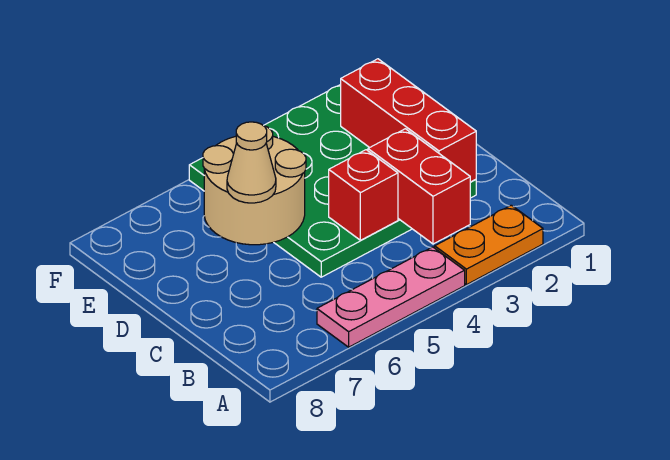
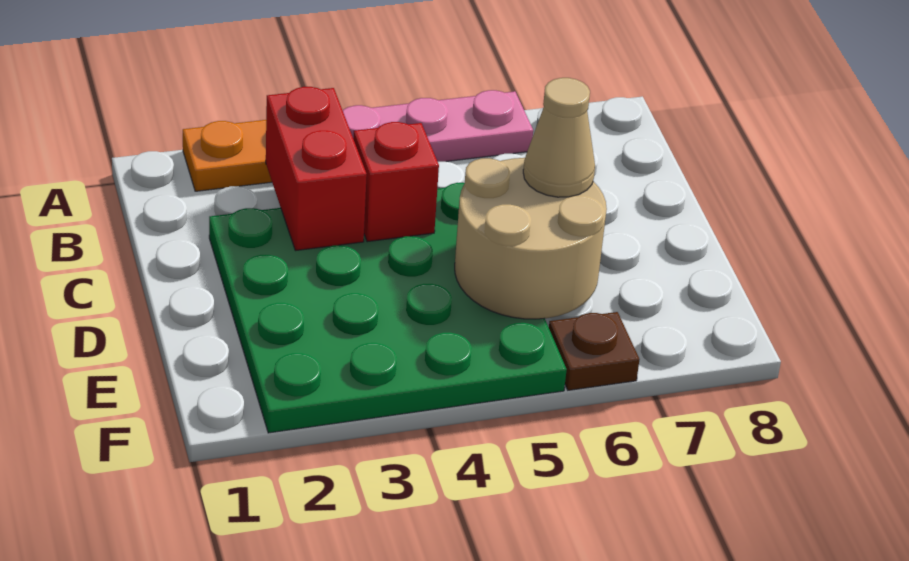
red 1x3 brick [341,59,476,182] -> none
none -> brown 1x1 plate [549,312,640,390]

